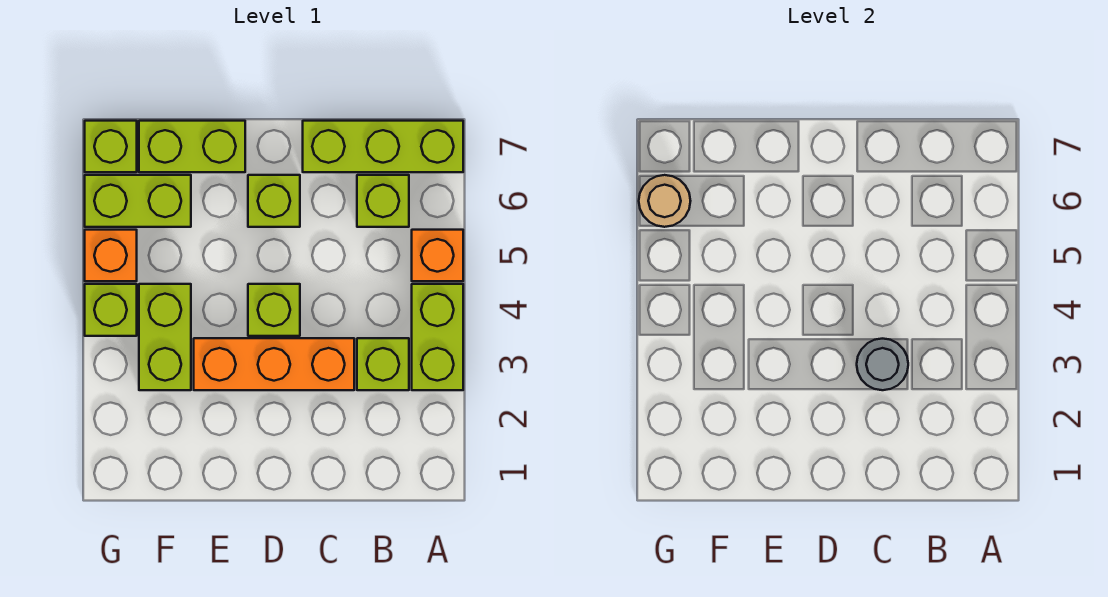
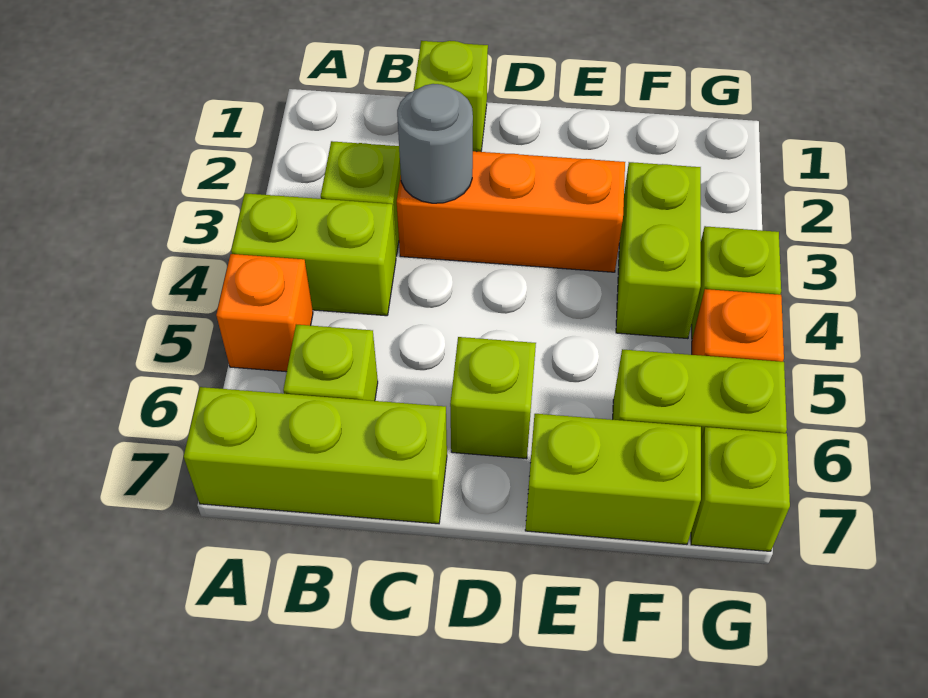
lime 1x2 brick [412,284,463,390] -> lime 1x2 brick turned to [231,193,396,316]
lime 1x1 brick [248,284,300,336] -> lime 1x1 brick moved to [414,41,488,152]
tan 1x1 round brick [639,175,690,227] -> none

